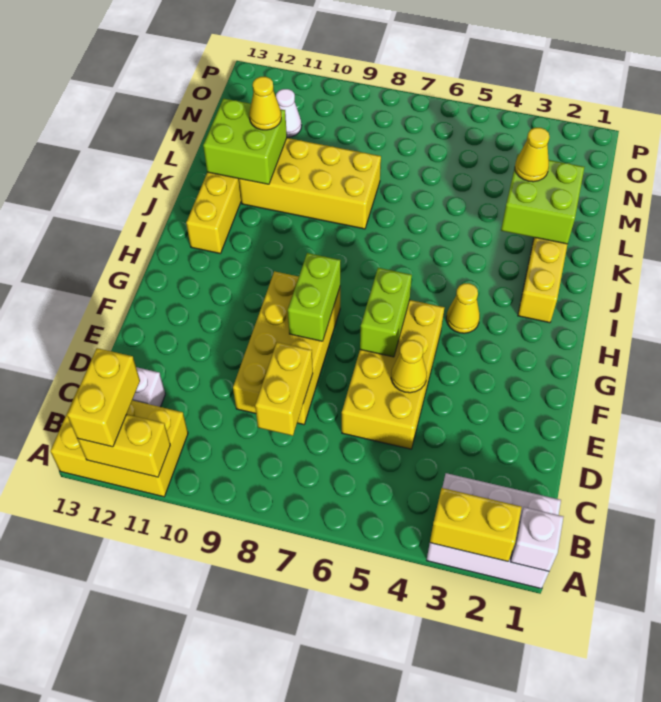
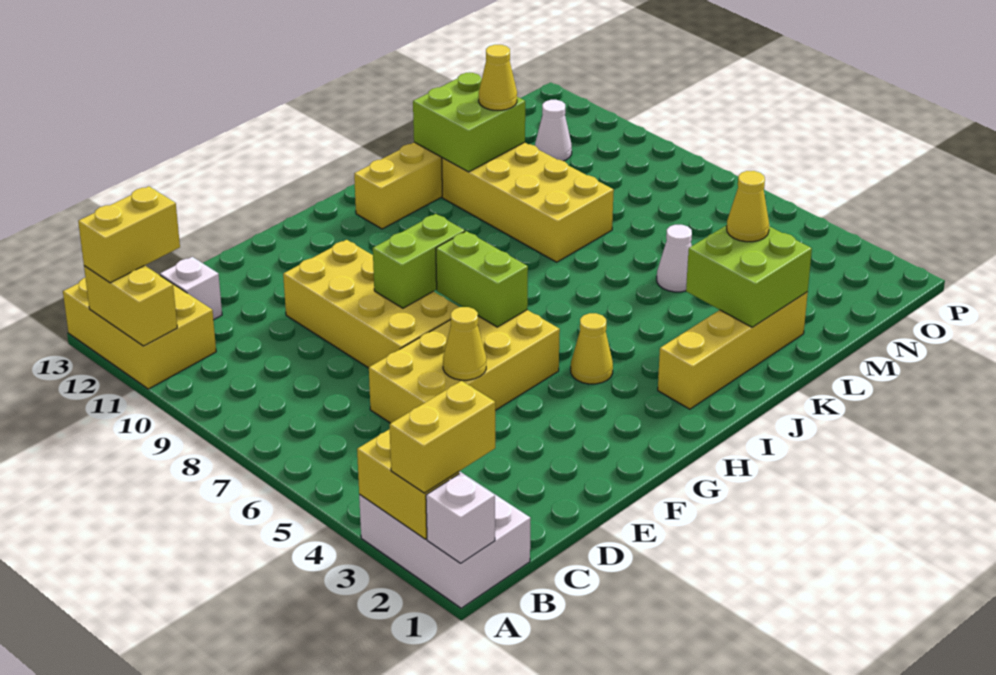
yellow 1x2 brick [255,342,313,436] -> yellow 1x2 brick moved to [389,381,495,493]
yellow 2x4 brick [233,271,340,424] -> yellow 2x4 brick turned to [283,240,459,368]
lime 1x2 brick [360,268,412,357] -> lime 1x2 brick turned to [436,231,528,327]
none -> white 1x1 cone [657,225,692,292]

